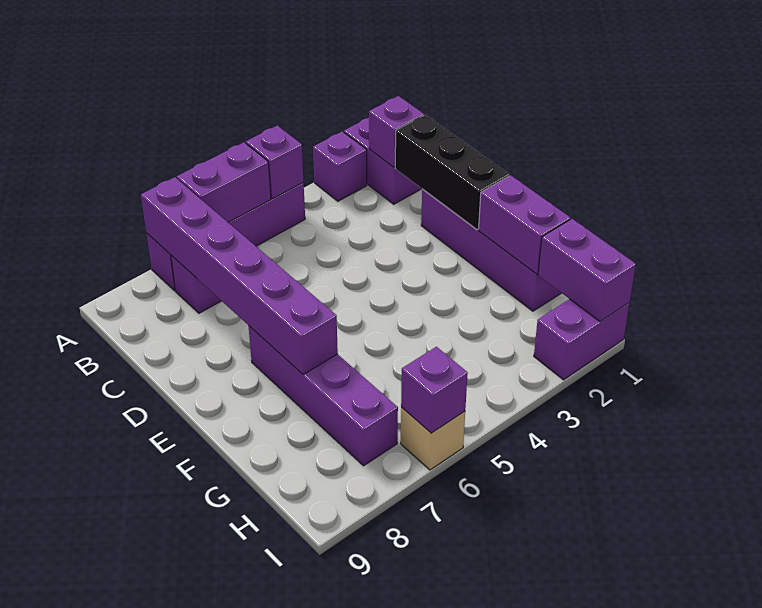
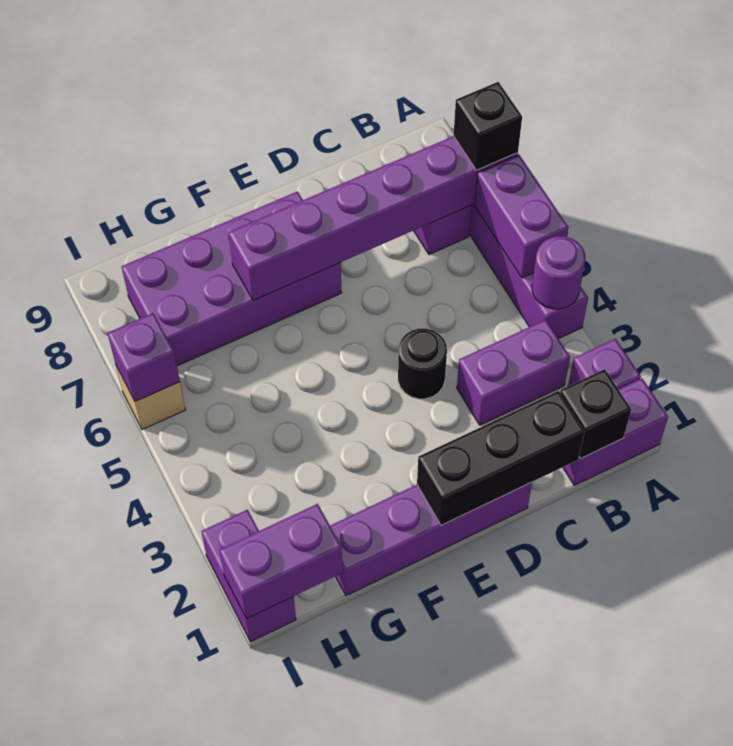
purple 1x1 brick [246,125,304,199] -> purple 1x1 round brick [532,236,586,309]
none -> black 1x1 brick [453,82,522,170]
purple 1x1 brick [369,96,424,168] -> black 1x1 brick [560,369,631,459]
none -> black 1x1 round brick [398,328,447,399]
purple 1x4 brick [249,326,398,466] -> purple 2x4 brick [122,191,342,366]
purple 1x2 brick [478,175,570,274] -> purple 1x2 brick moved to [457,320,570,425]

